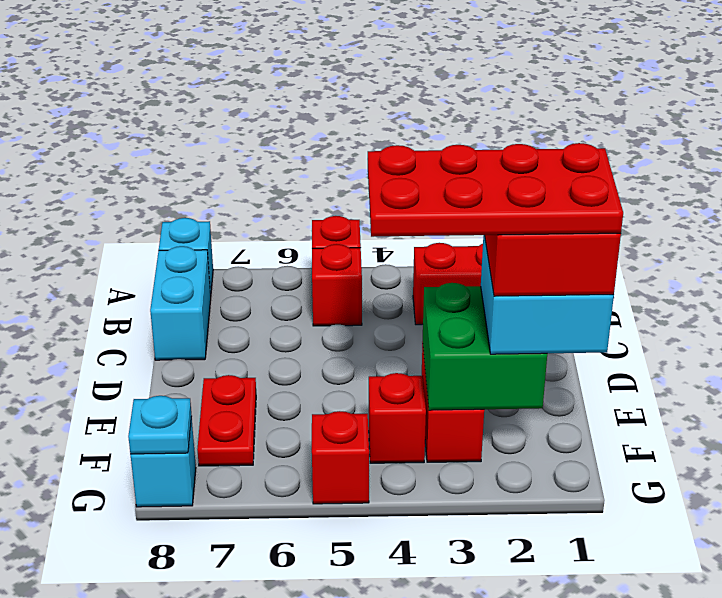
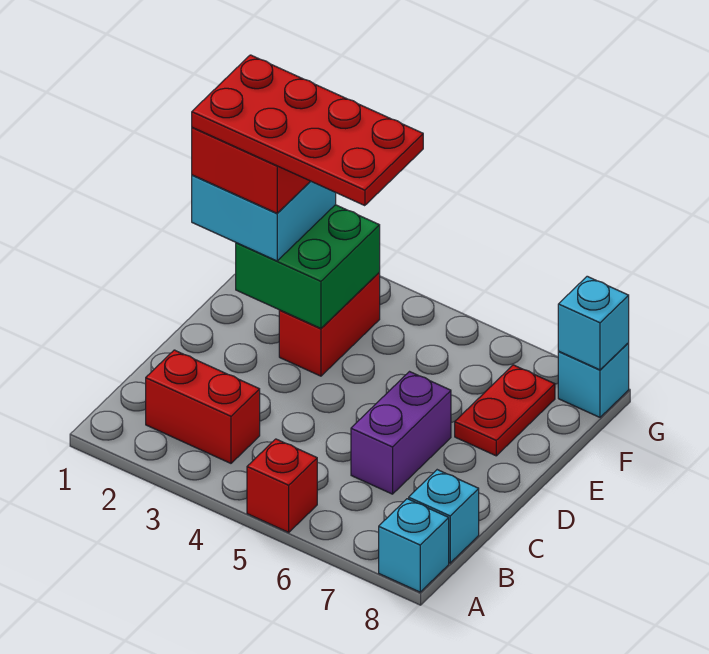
red 1x1 brick [312,244,362,326] -> none
cyan 1x2 brick [150,246,211,360] -> cyan 1x1 brick [409,470,479,563]
none -> purple 1x2 brick [351,372,451,494]
red 1x1 brick [369,373,426,463] -> none
red 1x1 brick [312,411,369,504] -> none
cyan 1x1 plate [128,396,192,454] -> cyan 1x1 brick [558,276,629,370]

